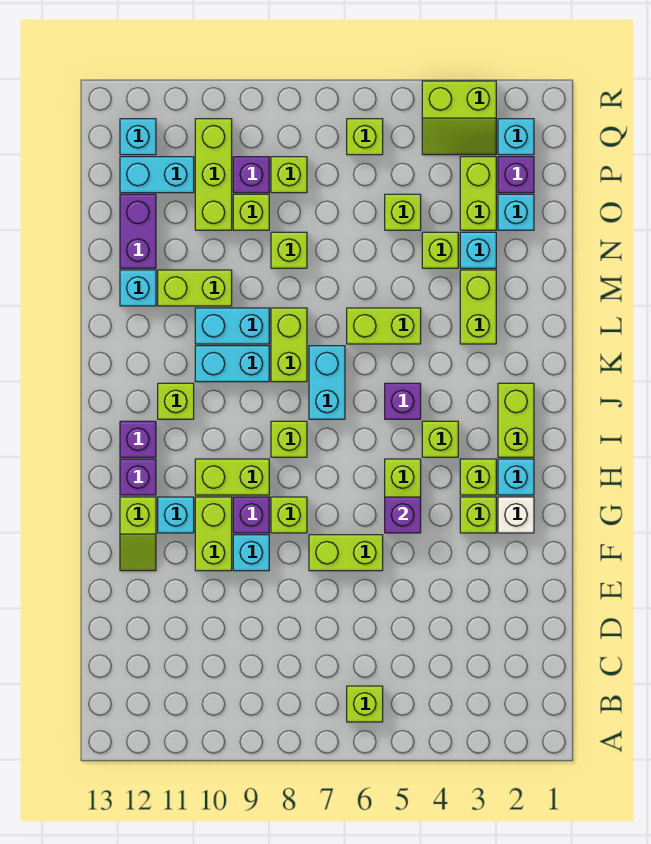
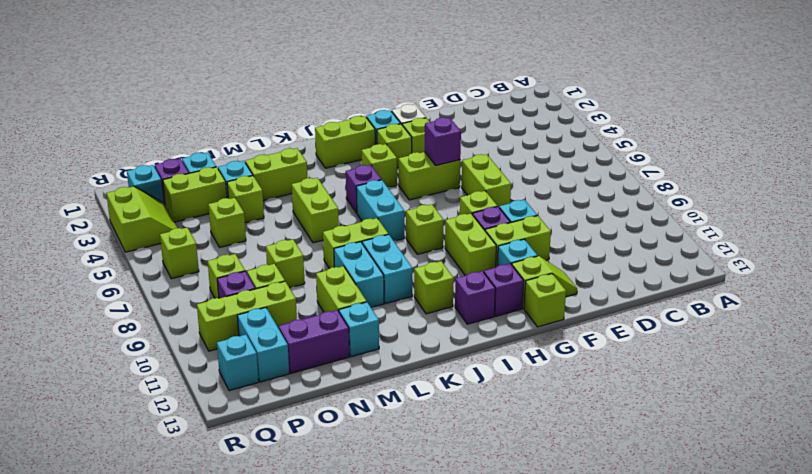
lime 1x1 brick [347,686,383,722] -> lime 1x1 brick moved to [524,274,566,327]
cyan 1x2 brick [309,346,345,419] -> cyan 1x2 brick turned to [356,180,404,241]

